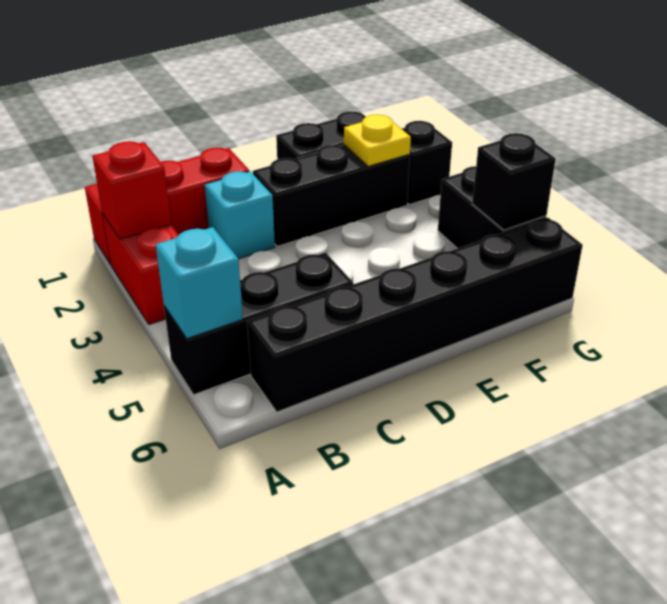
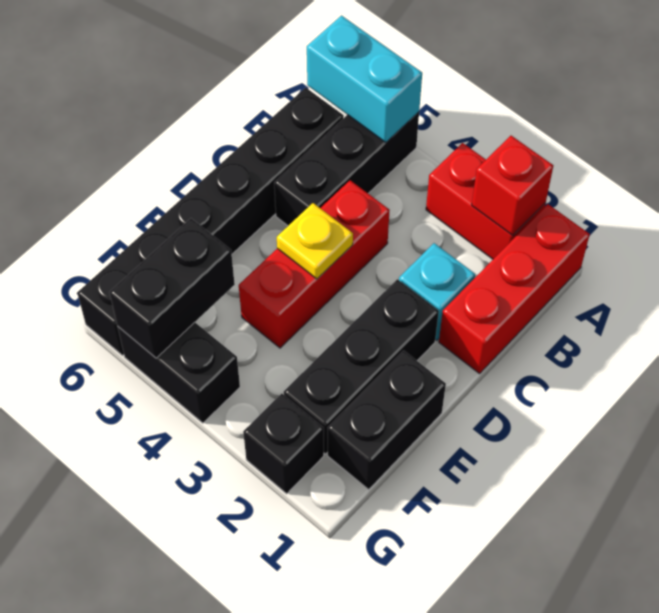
cyan 1x1 brick [156,227,243,339] -> cyan 1x2 brick [307,16,422,143]
none -> red 1x3 brick [239,180,390,348]
yellow 1x1 plate [344,115,411,166] -> yellow 1x1 plate moved to [277,203,353,279]
black 1x1 brick [472,133,556,230] -> black 1x2 brick [109,218,235,358]

